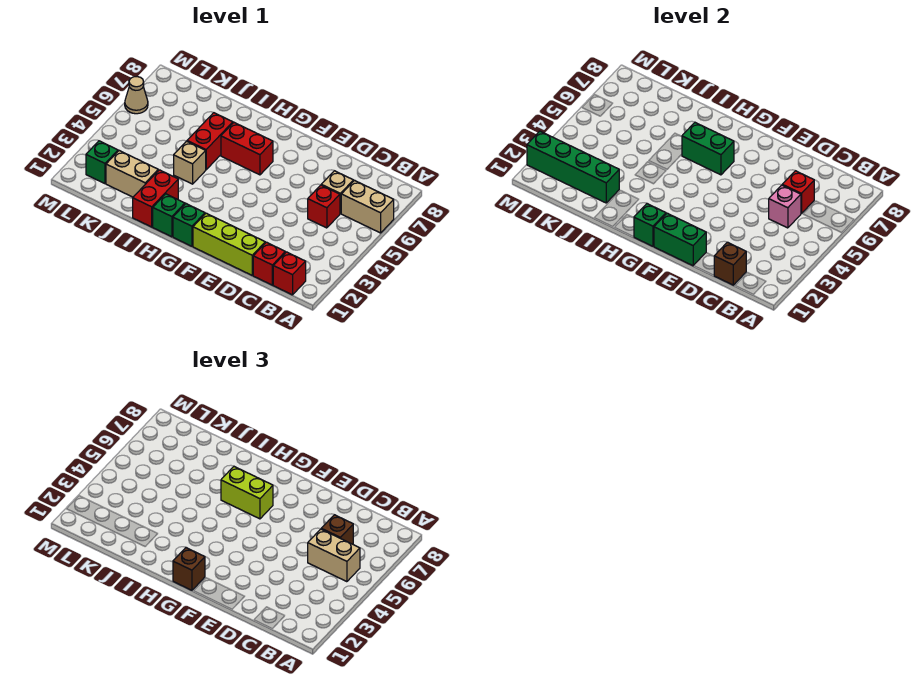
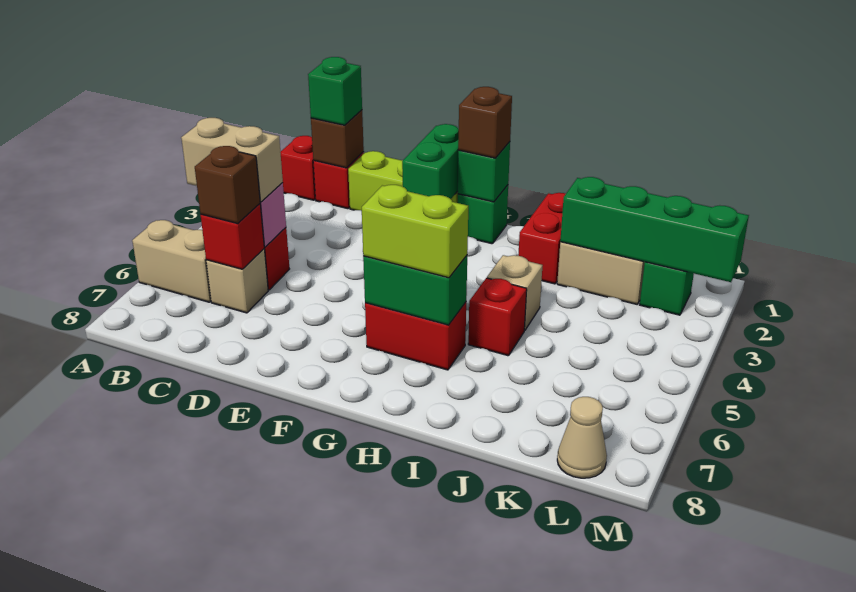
green 1x2 brick [654,213,706,266] -> green 1x2 brick turned to [402,124,459,199]
green 1x1 brick [153,194,185,237] -> green 1x1 brick moved to [308,57,362,125]
red 1x2 brick [187,113,233,170] -> red 1x1 brick [468,278,527,356]
tan 1x1 cone [125,77,148,114] -> tan 1x1 cone moved to [557,397,607,478]

